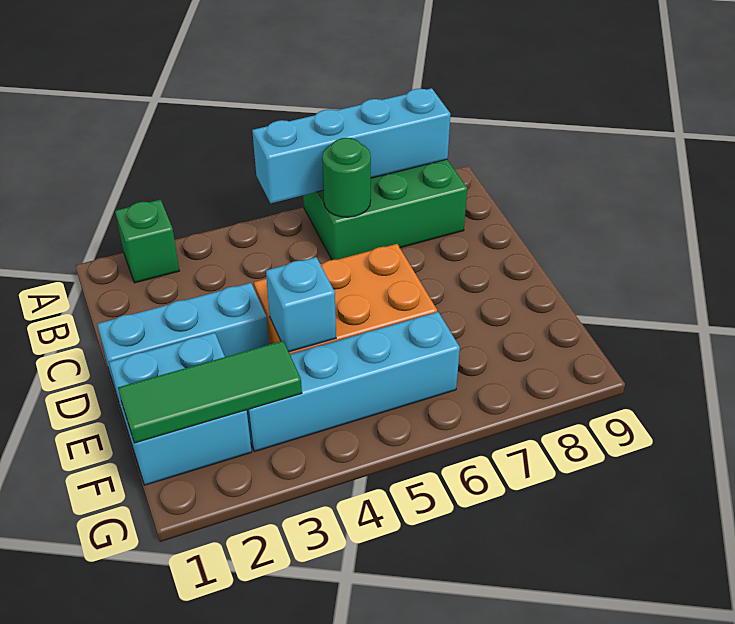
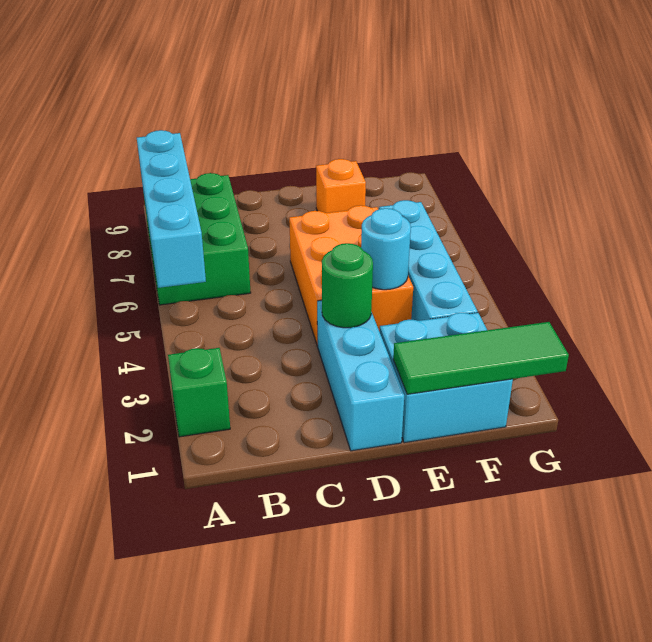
green 1x1 round brick [322,138,371,217] -> green 1x1 round brick moved to [322,243,373,328]
cyan 1x1 brick [266,257,336,352] -> cyan 1x1 round brick [361,208,411,290]
none -> orange 1x1 brick [316,159,366,213]
green 1x3 tile [118,341,302,443] -> green 1x3 tile turned to [393,322,569,394]

